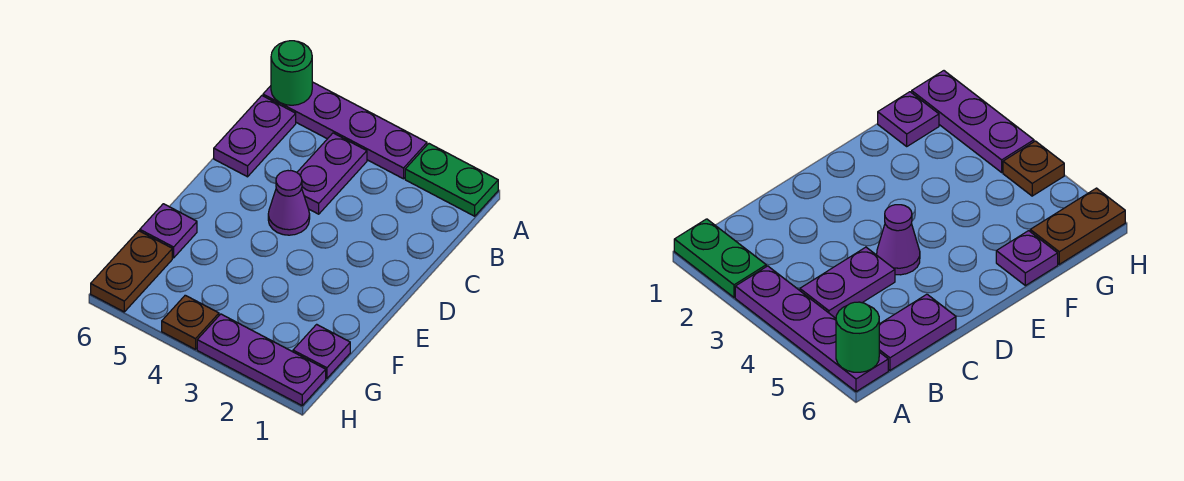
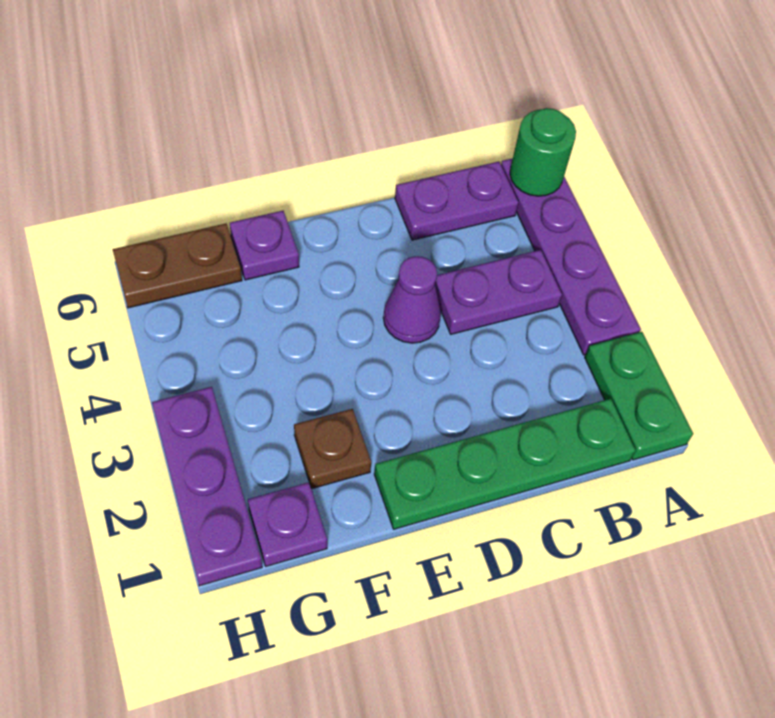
none -> green 1x4 plate [374,399,636,529]
brown 1x1 plate [162,295,219,349] -> brown 1x1 plate moved to [294,409,371,489]

